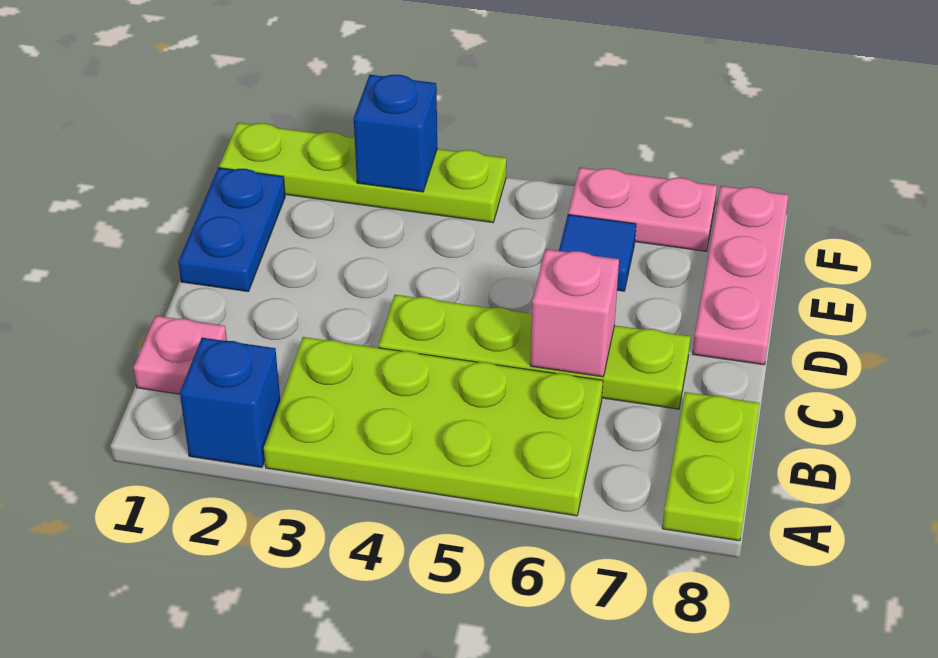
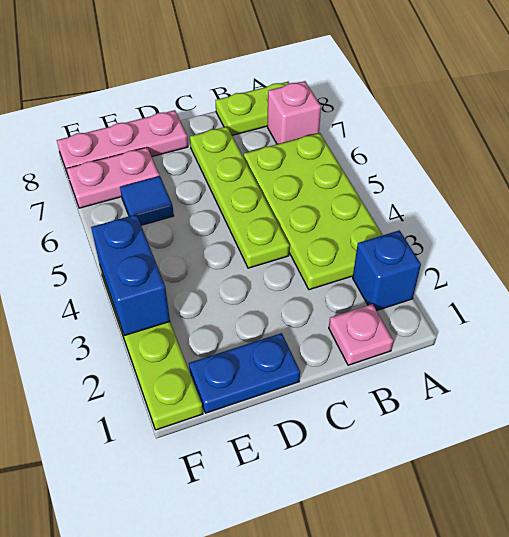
pink 1x1 brick [530,249,619,377] -> pink 1x1 brick moved to [268,81,321,144]
blue 1x1 brick [354,75,437,192] -> blue 1x2 brick [91,214,170,336]
pink 1x2 plate [568,168,717,251] -> pink 1x2 plate turned to [67,147,160,208]

